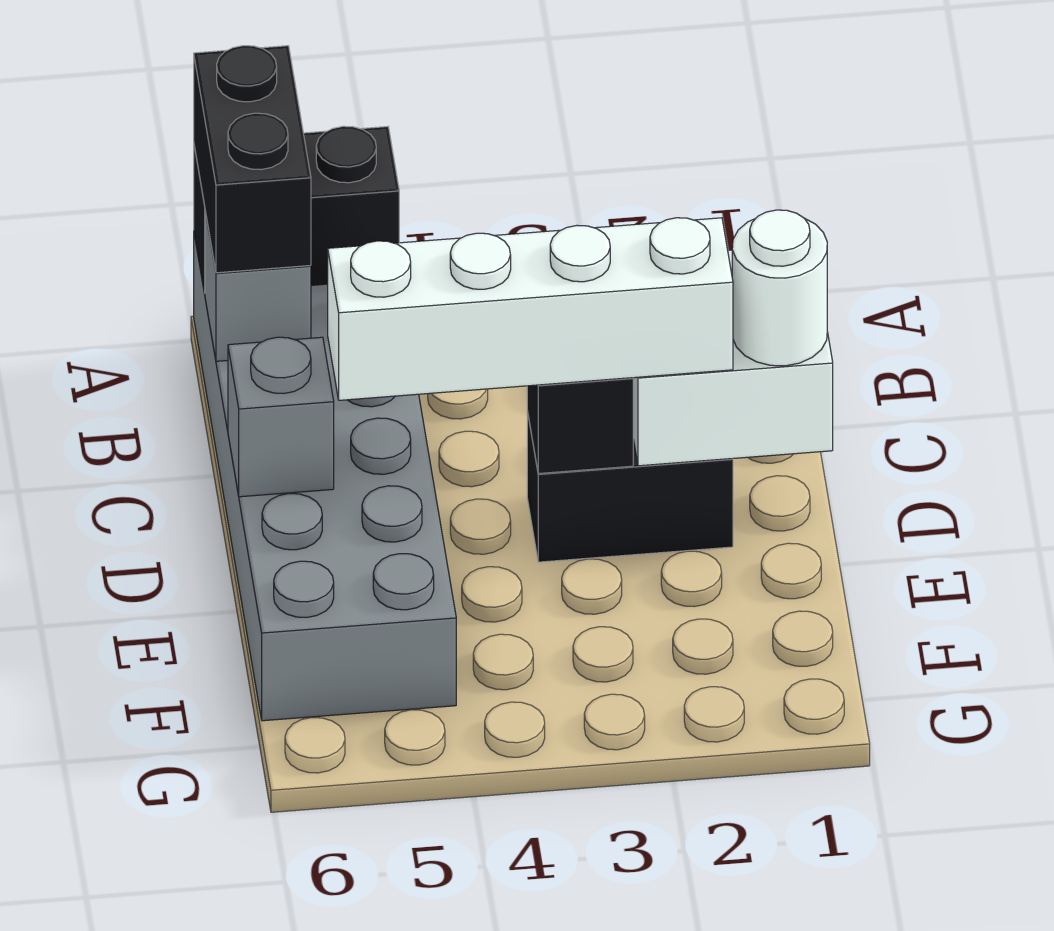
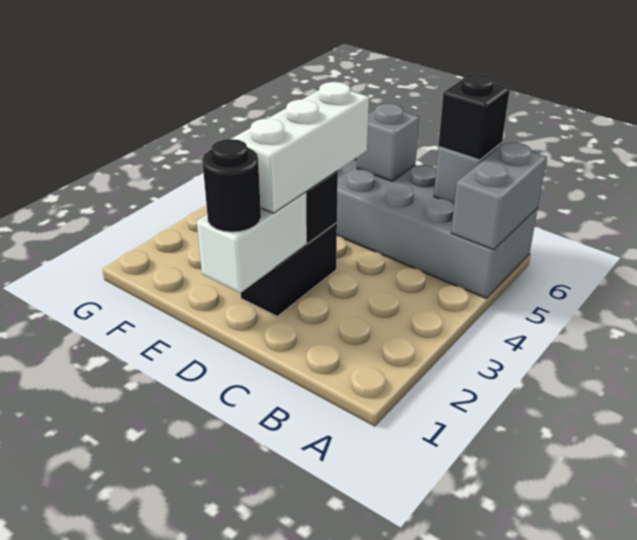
black 1x2 brick [194,126,399,293] -> grey 1x2 brick [451,143,547,250]
black 1x2 brick [194,46,311,273] -> black 1x1 brick [438,74,510,160]
white 1x1 round brick [732,210,827,366] -> black 1x1 round brick [202,139,261,232]
white 1x4 brick [328,218,733,400] -> white 1x3 brick [231,82,369,213]

